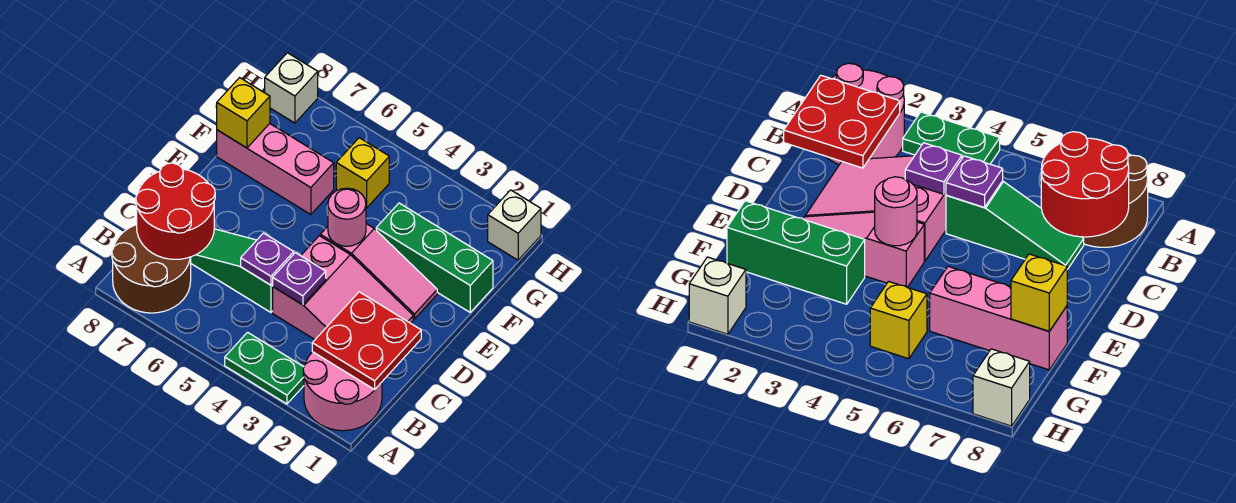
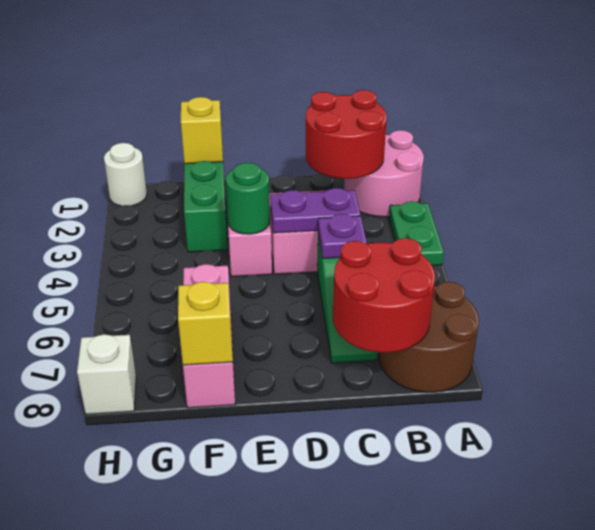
red 2x2 plate [312,292,421,390] -> red 2x2 round brick [306,90,387,179]
purple 1x1 plate [273,253,326,305] -> purple 1x2 plate [270,188,361,233]
pink 1x1 round brick [328,188,366,246] -> green 1x1 round brick [226,163,270,234]
yellow 1x1 brick [336,138,389,208] -> yellow 1x1 brick moved to [181,97,223,164]
white 1x1 brick [488,190,541,260] -> white 1x1 round brick [104,143,147,206]

